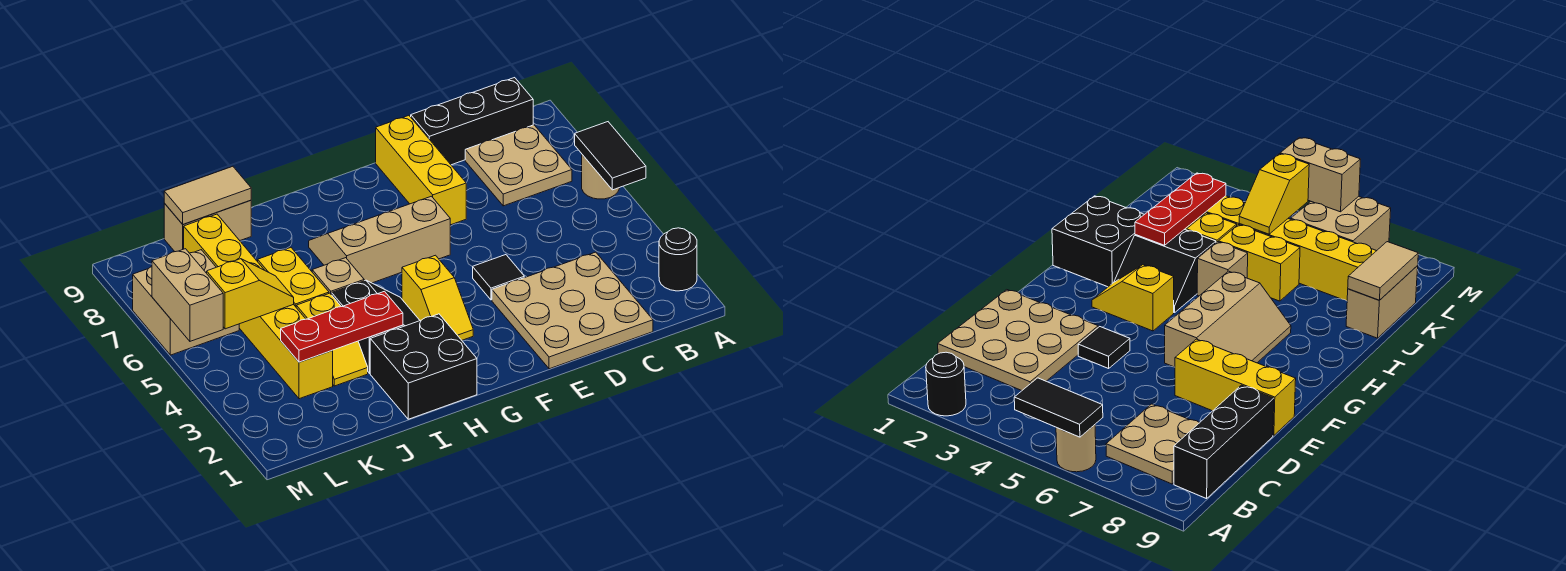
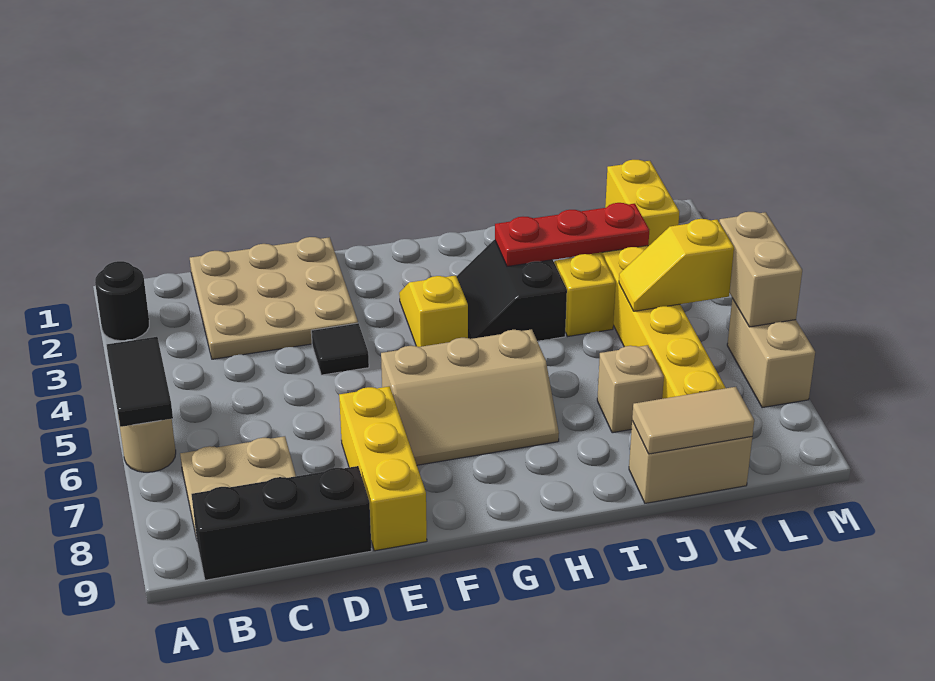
black 2x2 brick [370,314,477,419] -> none
tan 1x1 brick [312,258,364,295] -> tan 1x1 brick moved to [597,345,664,433]
yellow 1x2 brick [258,248,329,307] -> yellow 1x2 brick moved to [605,160,679,246]
tan 2x2 brick [133,250,239,355] -> tan 1x2 brick [727,298,815,408]

